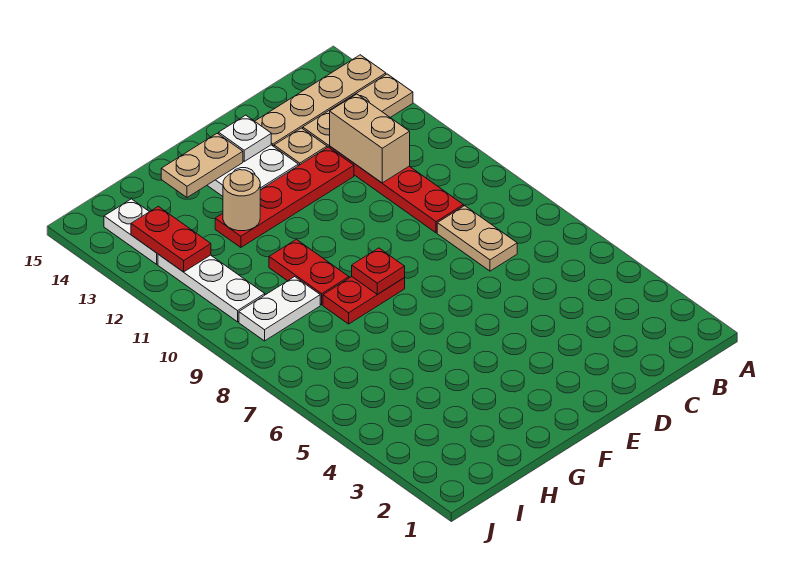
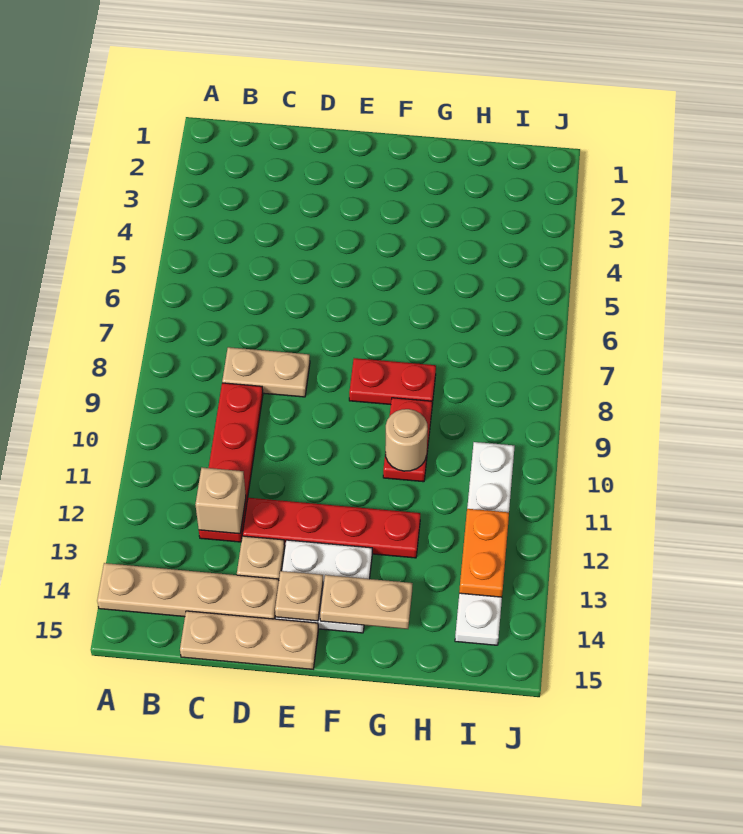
tan 1x3 plate [303,74,413,148] -> tan 1x3 plate moved to [180,611,318,669]
tan 1x2 plate [437,206,517,271] -> tan 1x2 plate turned to [222,347,310,397]
tan 1x2 brick [330,94,410,183] -> tan 1x1 brick [195,468,246,534]
white 1x1 plate [219,115,271,161] -> tan 1x1 plate [275,571,323,621]
red 1x1 plate [352,248,405,294] -> none
tan 1x1 round brick [223,170,260,231] -> tan 1x1 round brick moved to [385,409,428,471]
white 1x2 plate [239,277,320,341] -> none
red 1x2 plate [131,206,211,272] -> orange 1x2 plate [459,509,509,597]

